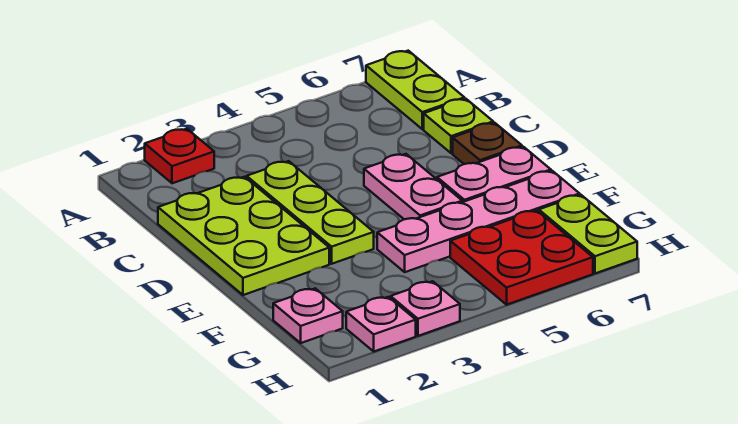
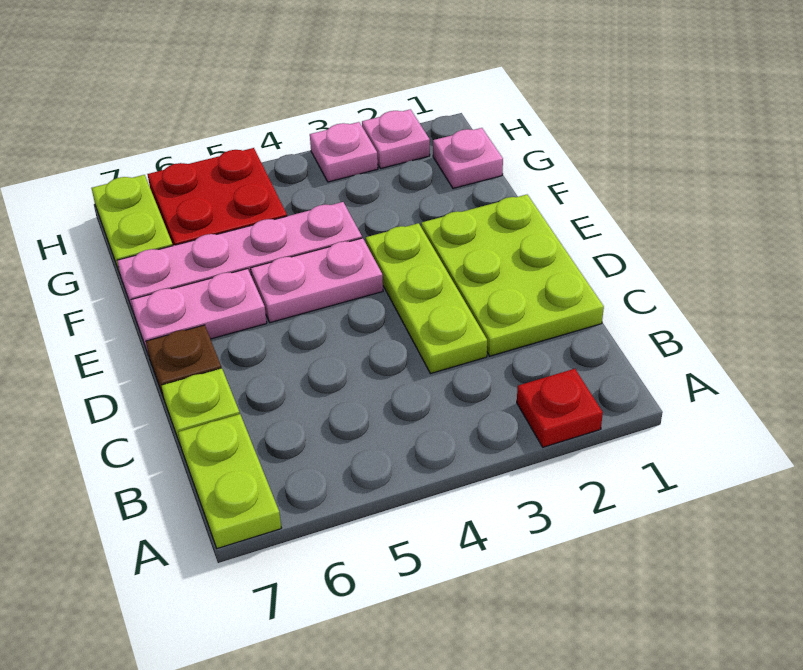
pink 1x2 plate [364,154,462,219] -> pink 1x2 plate turned to [251,238,383,323]

